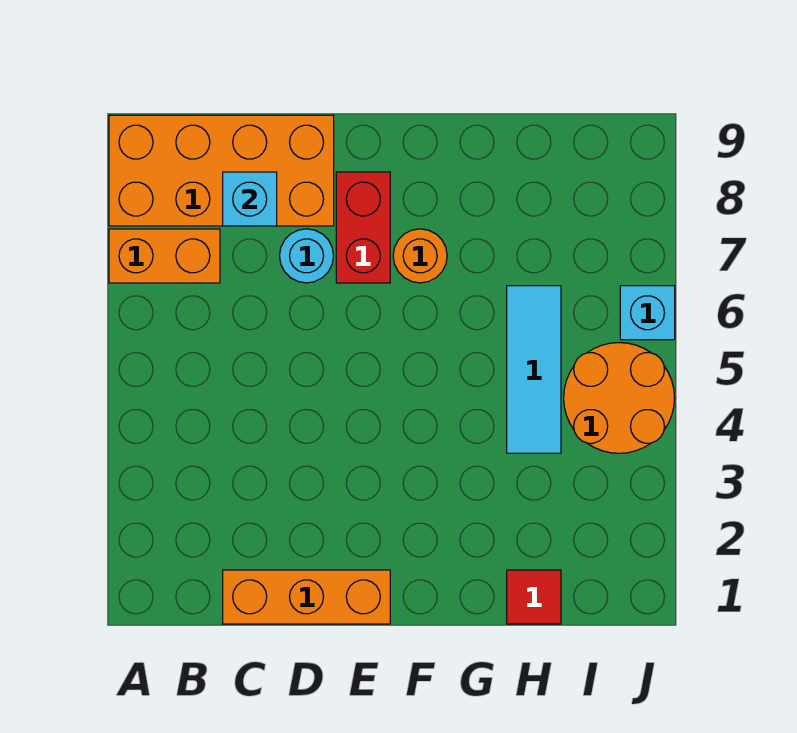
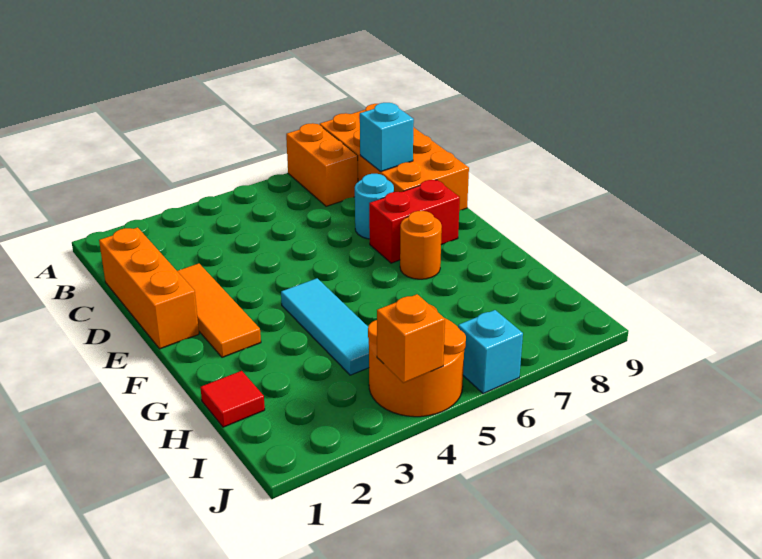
none -> orange 1x3 tile [177,264,261,357]
cyan 1x3 tile [507,286,561,453] -> cyan 1x3 tile turned to [281,278,369,375]
none -> orange 1x1 brick [377,294,445,383]

